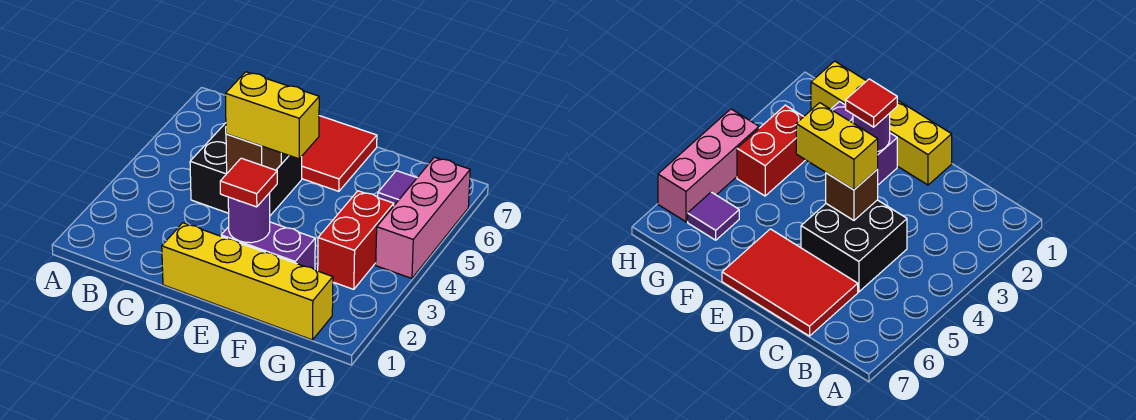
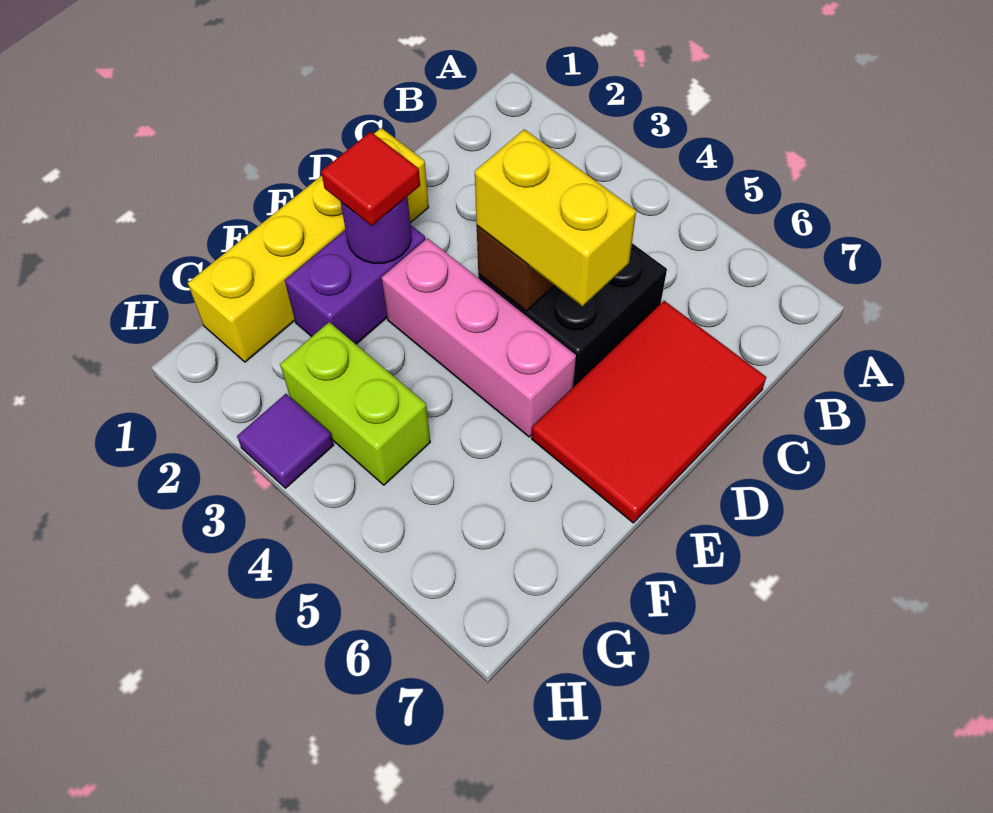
yellow 1x2 brick [225,72,319,159] -> yellow 1x2 brick turned to [475,129,636,306]
red 1x2 brick [318,191,394,289] -> lime 1x2 brick [280,322,430,485]
purple 1x1 tile [378,171,417,205] -> purple 1x1 tile moved to [237,394,334,488]
pink 1x3 brick [376,157,470,278] -> pink 1x3 brick moved to [382,238,576,437]

